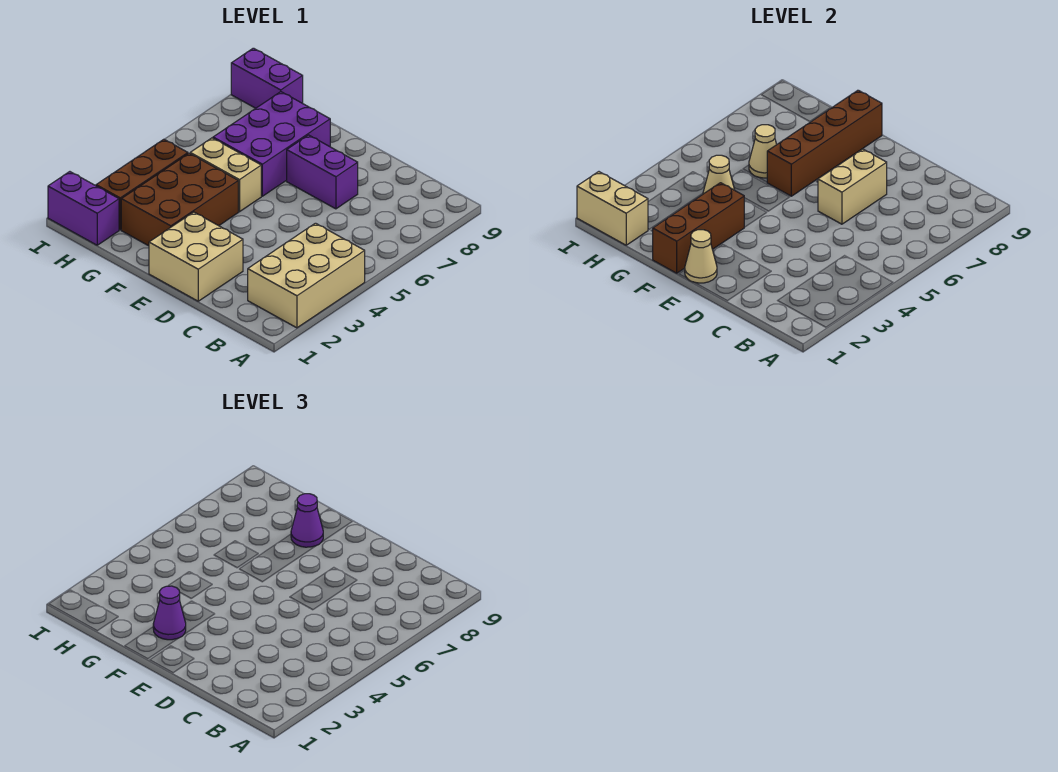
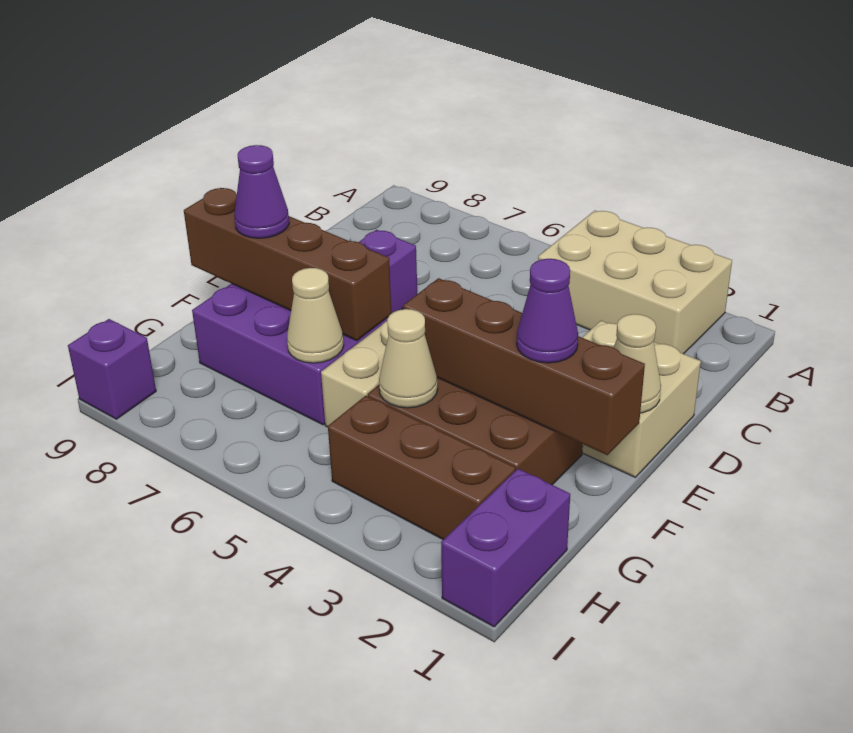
tan 1x2 brick [818,149,887,224] -> none
brown 1x3 brick [653,183,744,273] -> brown 1x4 brick [403,278,645,455]
tan 1x2 brick [577,172,648,245] -> none
purple 1x2 brick [231,48,303,108] -> purple 1x1 brick [68,319,156,419]

